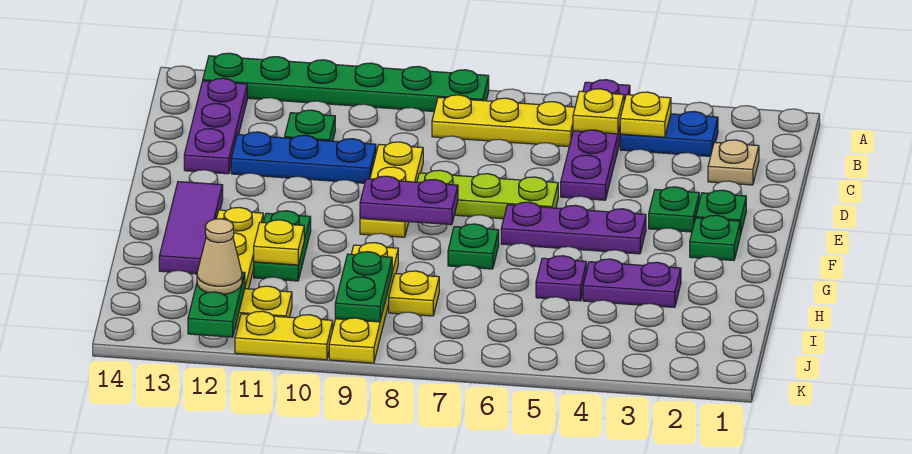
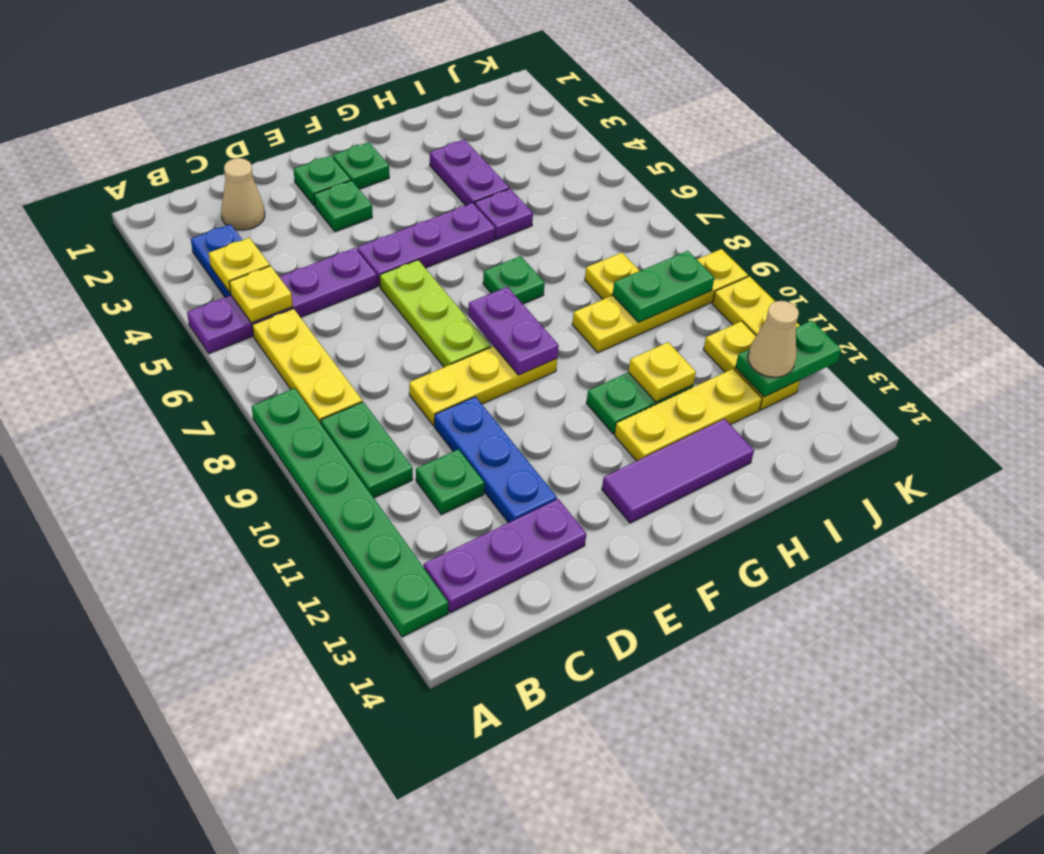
none -> green 1x2 plate [321,402,413,498]
tan 1x1 plate [708,140,759,185] -> tan 1x1 cone [221,158,265,230]
purple 1x3 plate [501,202,646,254] -> purple 1x3 plate turned to [357,203,495,286]

